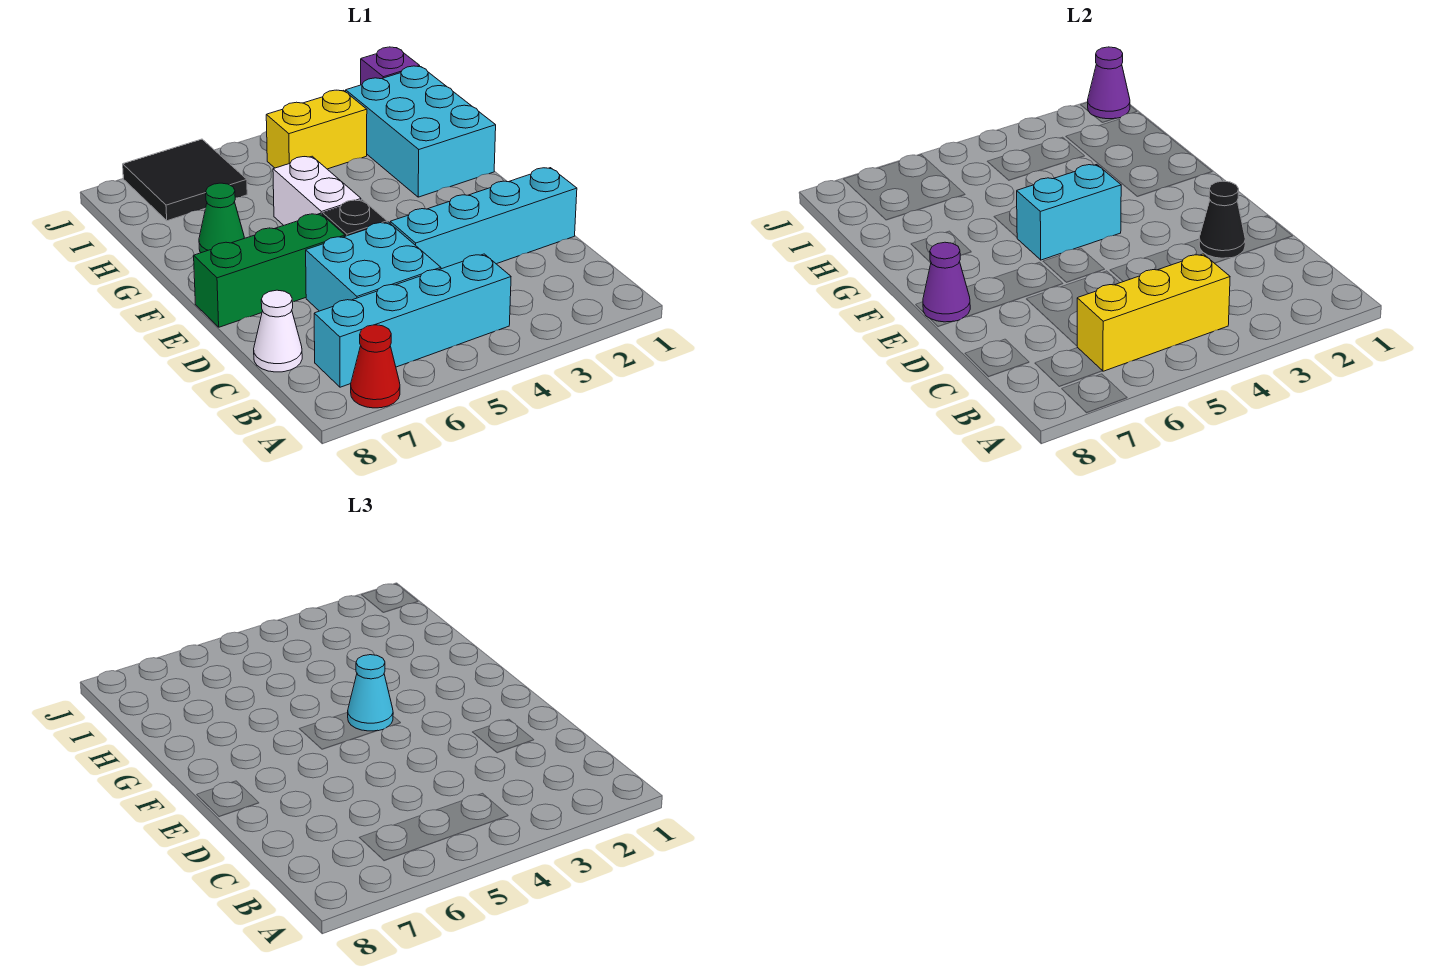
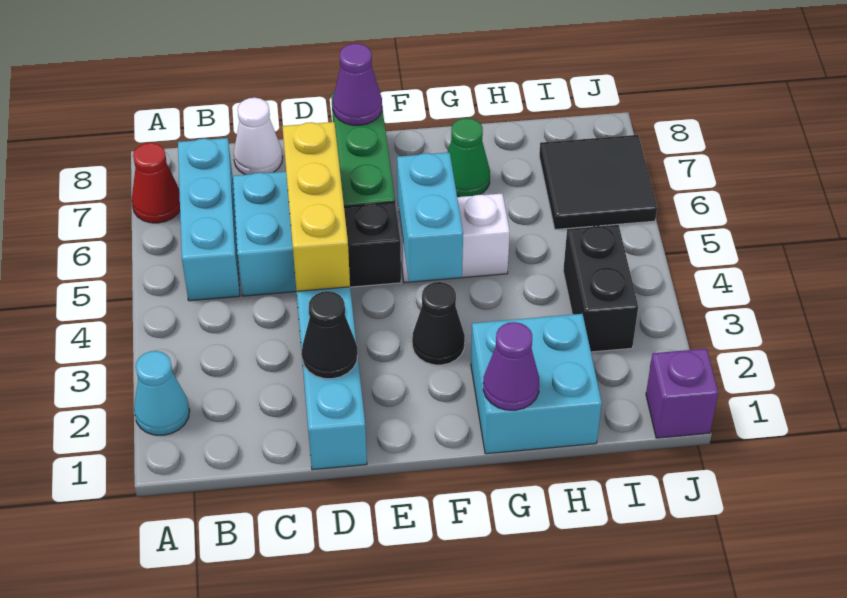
cyan 1x4 brick [314,254,511,387] -> cyan 1x3 brick [178,138,240,301]
yellow 1x3 brick [1077,254,1230,371] -> yellow 1x3 brick moved to [282,122,350,291]
none -> black 1x1 cone [412,282,465,365]
cyan 1x1 cone [348,655,393,731] -> cyan 1x1 cone moved to [134,351,190,435]
cyan 2x3 brick [346,66,496,197] -> cyan 2x2 brick [471,314,602,454]
yellow 1x2 brick [266,90,367,169] -> black 1x2 brick [563,225,638,352]
purple 1x1 cone [1088,47,1130,119] -> purple 1x1 cone moved to [483,322,539,410]

